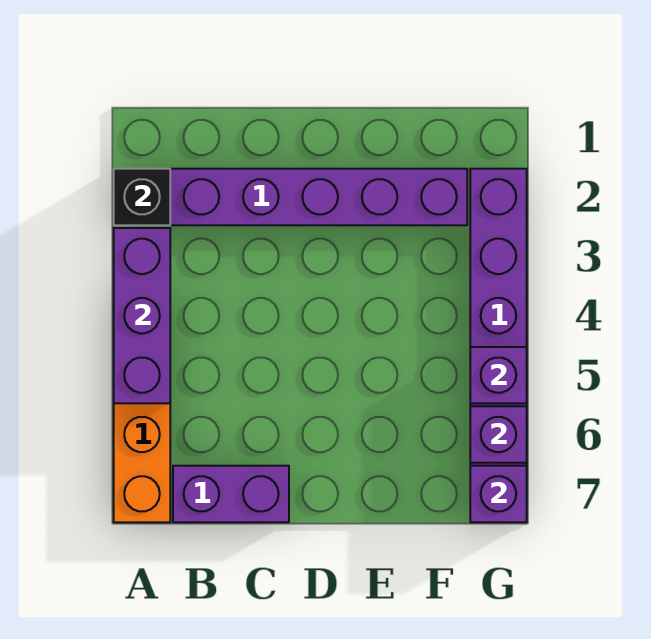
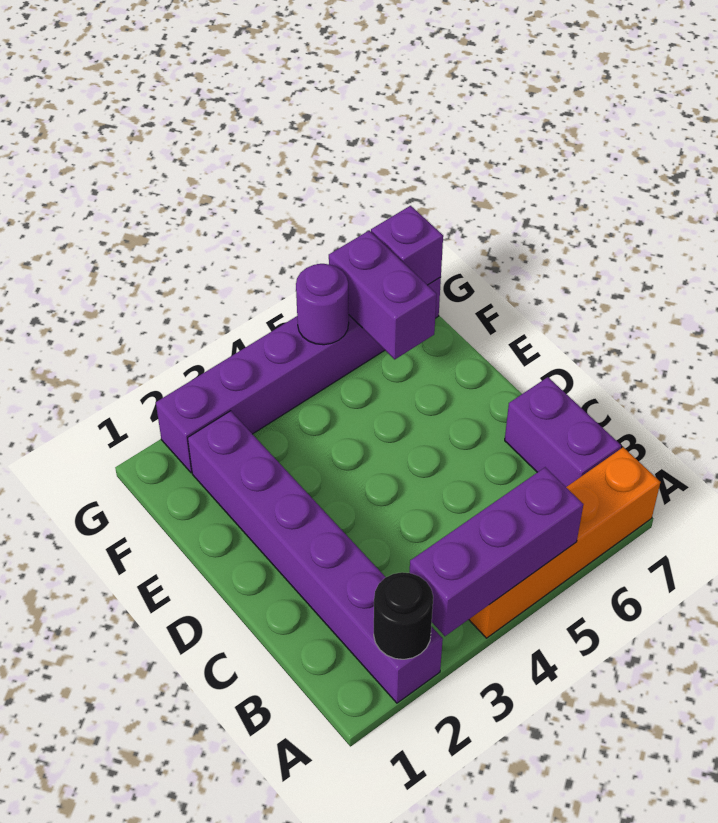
black 1x1 brick [114,169,170,225] -> black 1x1 round brick [374,572,433,659]
purple 1x1 brick [470,347,527,403] -> purple 1x1 round brick [296,264,349,345]
purple 1x1 brick [470,406,527,463] -> purple 1x2 brick [329,231,436,359]

